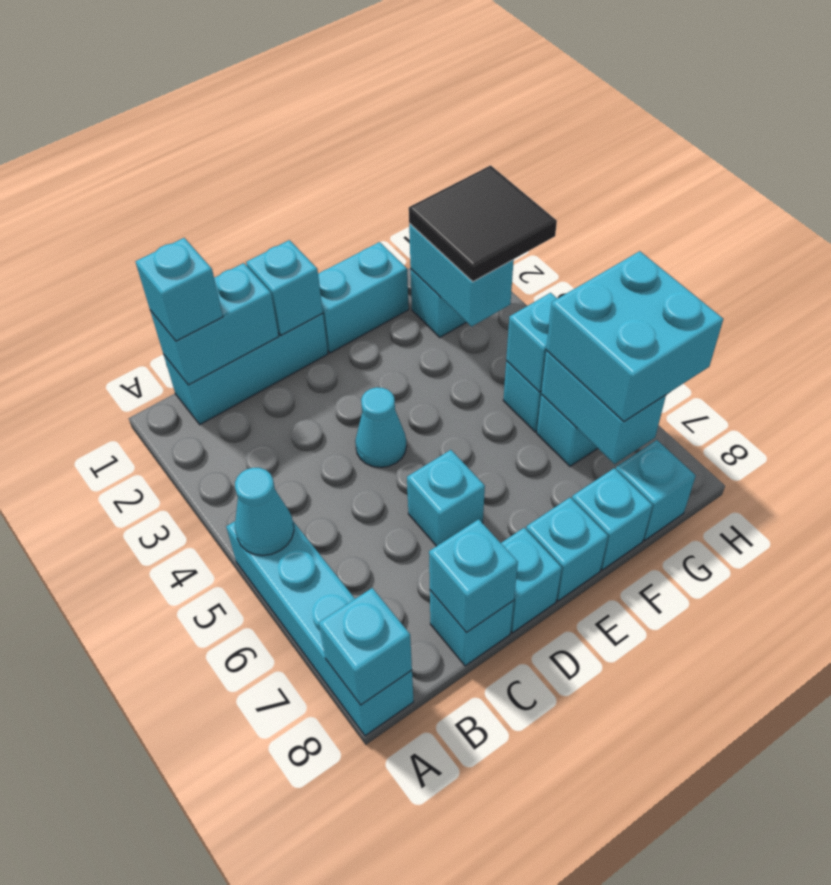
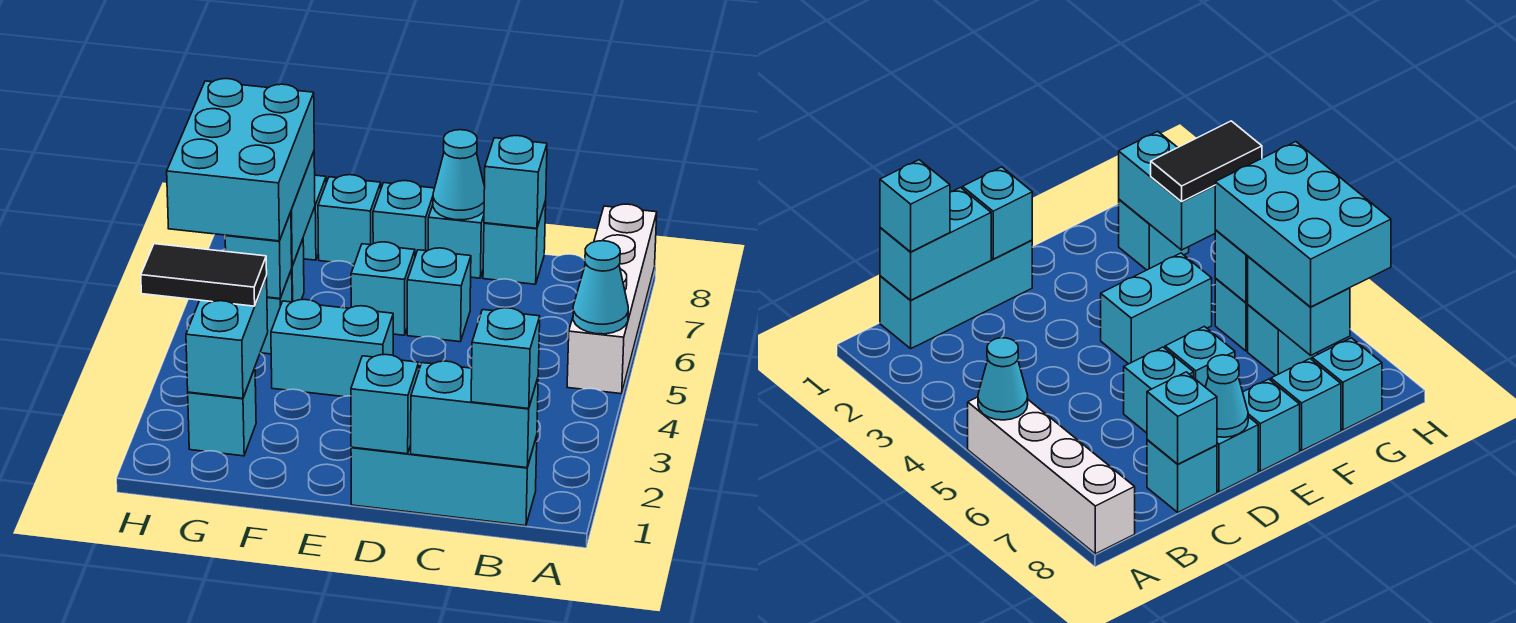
cyan 1x4 brick [226,521,414,736] -> white 1x4 brick [567,204,657,394]
cyan 1x1 brick [319,588,412,705] -> cyan 1x1 brick moved to [351,242,415,335]
cyan 1x1 cone [355,387,407,468] -> cyan 1x1 cone moved to [433,130,485,220]
cyan 1x2 brick [318,242,409,353] -> cyan 1x2 brick moved to [271,299,393,397]
black 2x2 tile [409,165,557,282] -> black 1x2 tile [141,244,267,306]
cyan 2x2 brick [546,251,723,422] -> cyan 2x3 brick [167,79,314,241]

